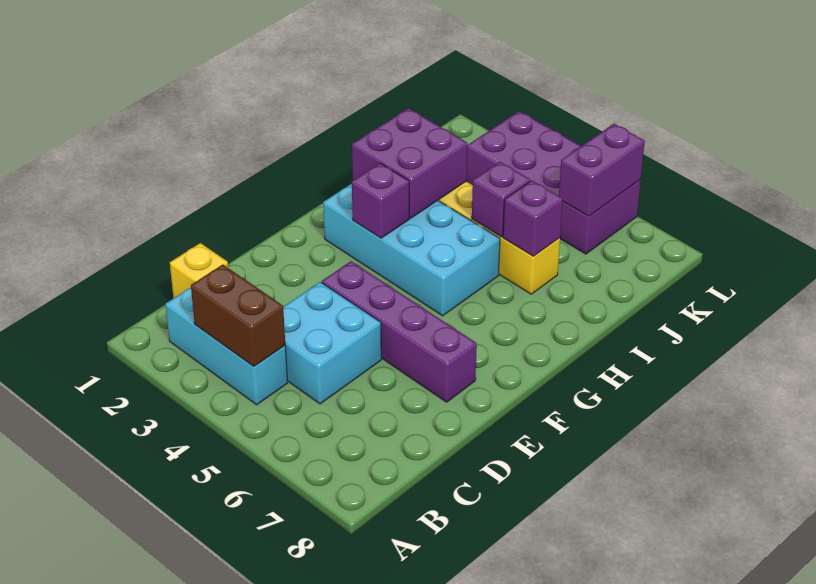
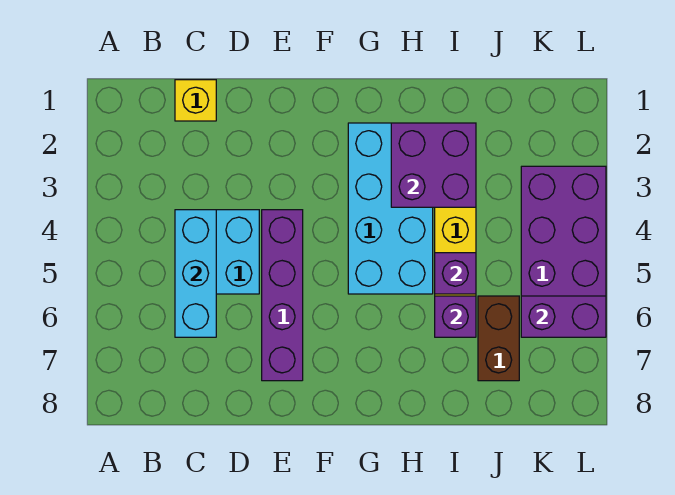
cyan 1x3 brick [165,287,288,405] -> cyan 1x3 brick moved to [175,210,216,337]
brown 1x2 brick [191,265,285,367] -> brown 1x2 brick moved to [478,296,519,381]
purple 1x1 brick [352,163,409,238] -> none

